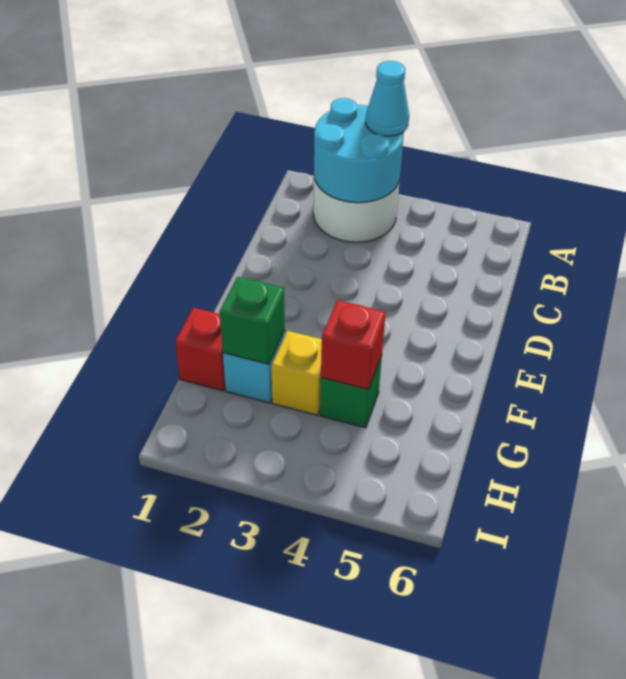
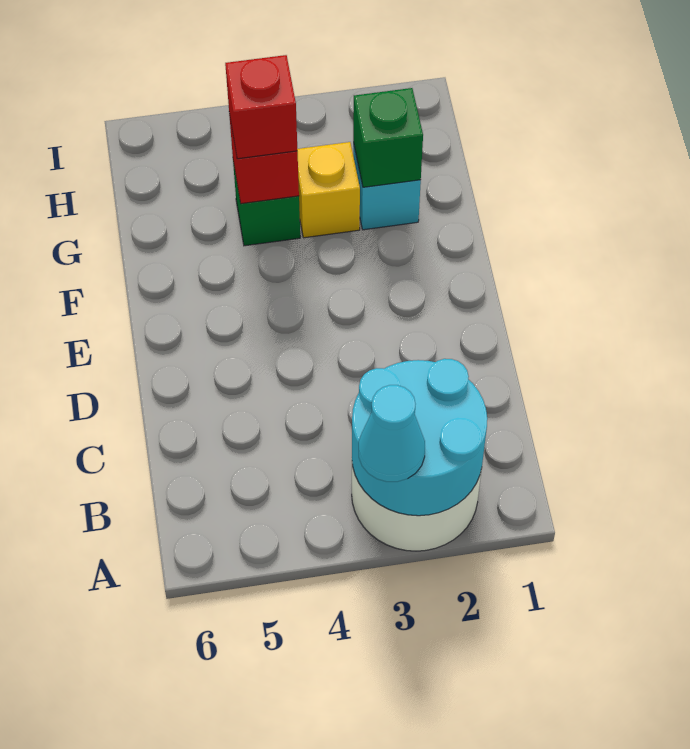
red 1x1 brick [175,308,225,391] -> red 1x1 brick moved to [225,55,297,159]

